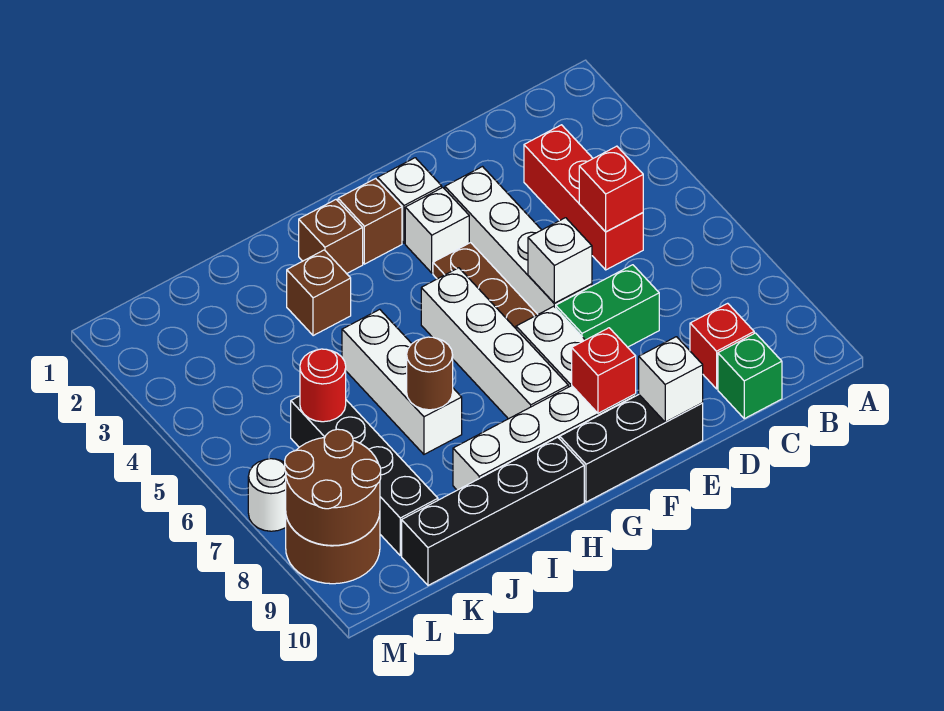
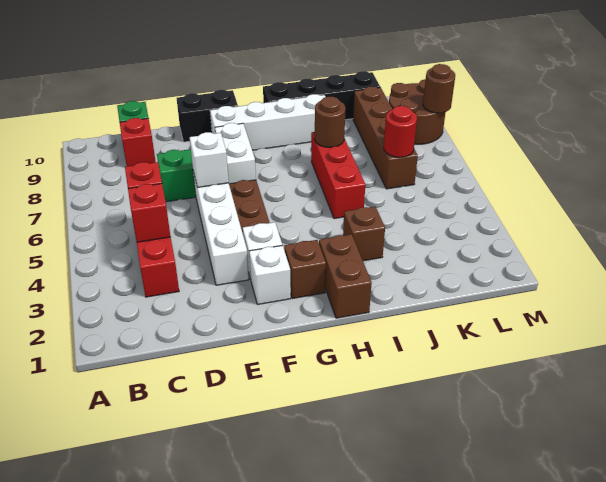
black 1x3 brick [560,395,703,502] -> black 1x2 brick [177,90,238,142]
white 1x1 brick [639,337,703,422] -> none
red 1x1 brick [572,328,636,413] -> red 1x1 brick moved to [128,184,171,242]
white 1x4 brick [421,268,568,419] -> none
brown 1x1 brick [299,200,363,274] -> brown 1x2 brick [319,234,372,318]
white 1x3 brick [342,309,462,454] -> red 1x3 brick [311,132,365,219]
black 1x4 brick [291,396,438,556] -> brown 1x4 brick [353,87,418,189]
brown 2x2 round brick [285,429,381,546] -> brown 1x1 round brick [423,64,455,113]
white 1x1 round brick [248,459,286,531] -> none

